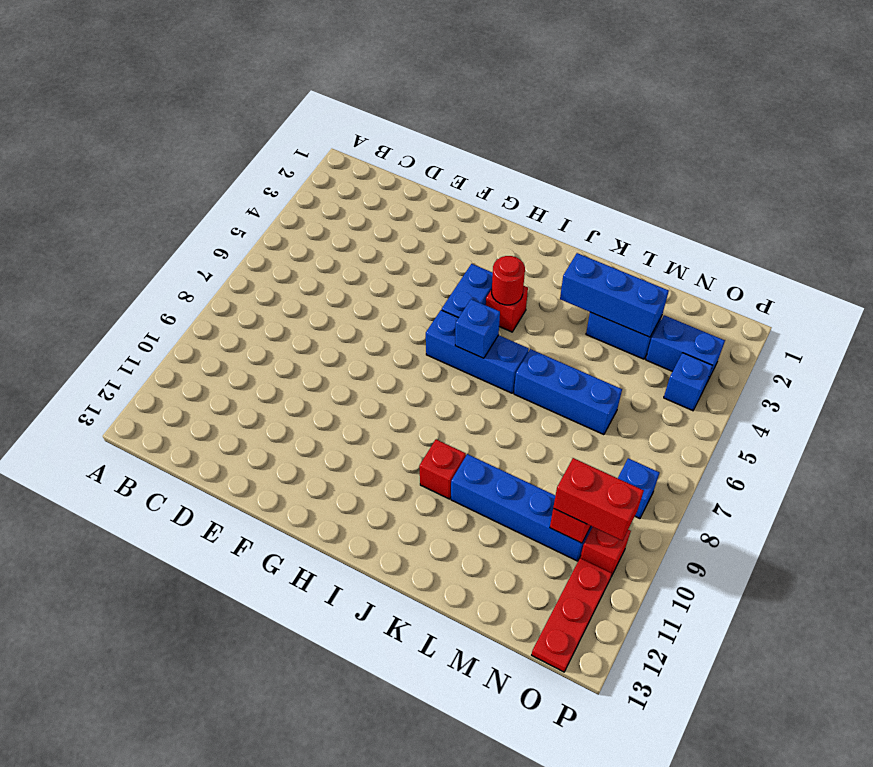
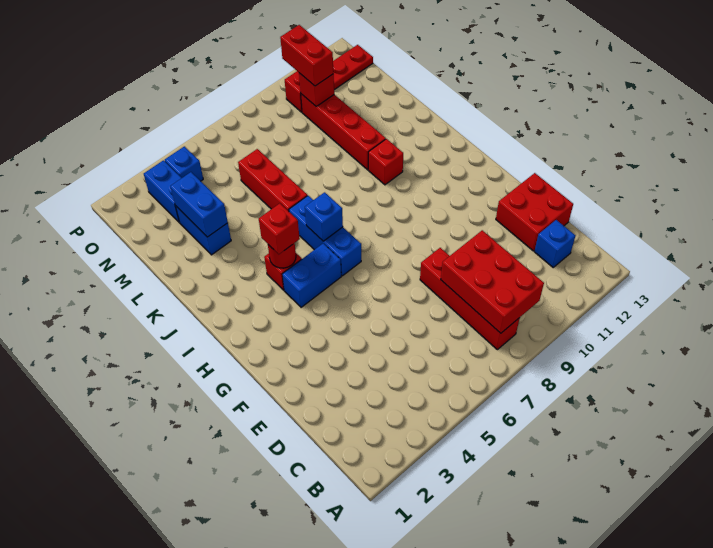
none -> red 1x4 brick [420,248,520,350]
none -> red 2x3 brick [441,230,544,333]
none -> red 2x2 brick [496,173,573,251]
none -> red 1x1 brick [259,203,300,254]
blue 1x3 brick [560,253,669,337] -> blue 1x2 brick [170,172,228,237]
blue 1x3 brick [514,349,622,435] -> red 1x3 brick [238,149,307,211]
blue 1x4 brick [451,454,592,561] -> red 1x4 brick [301,94,386,170]
blue 1x1 brick [618,458,659,519] -> blue 1x1 brick moved to [534,220,575,267]

